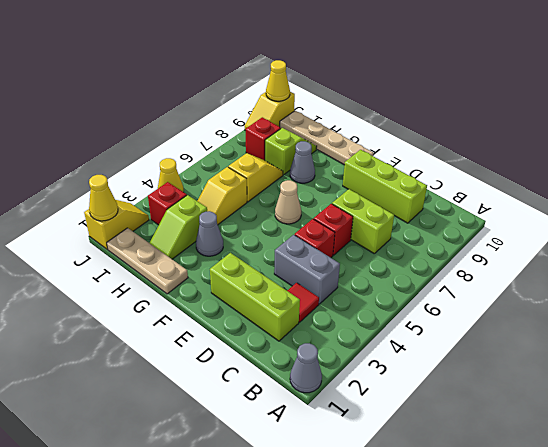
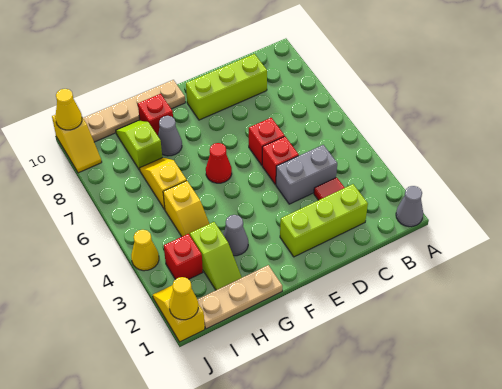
lime 1x2 brick [332,189,394,253] -> none
tan 1x1 cone [275,180,301,224] -> red 1x1 cone [206,143,232,183]
red 1x1 brick [245,117,281,160] -> red 1x1 brick moved to [138,94,173,135]

